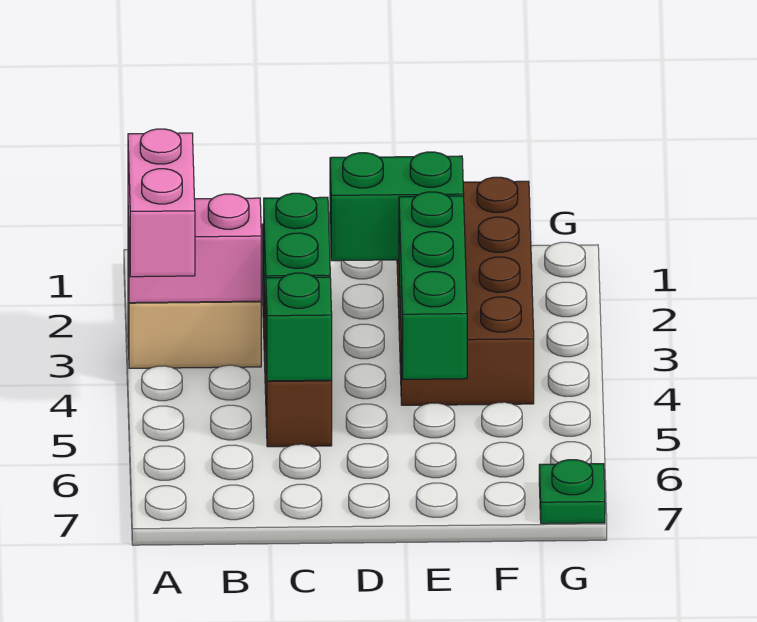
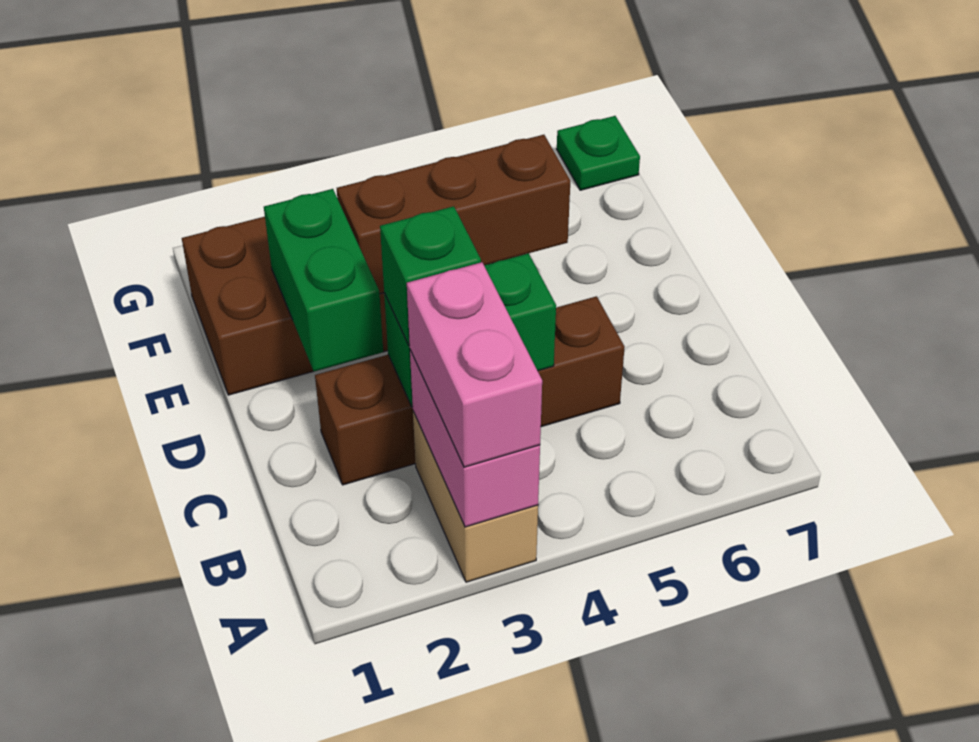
pink 1x2 brick [128,129,195,277] -> pink 1x2 brick turned to [407,262,542,467]
green 1x1 brick [266,273,332,381] -> green 1x1 brick moved to [380,206,481,345]
green 1x3 brick [399,192,467,379] -> brown 1x3 brick [337,135,570,294]

